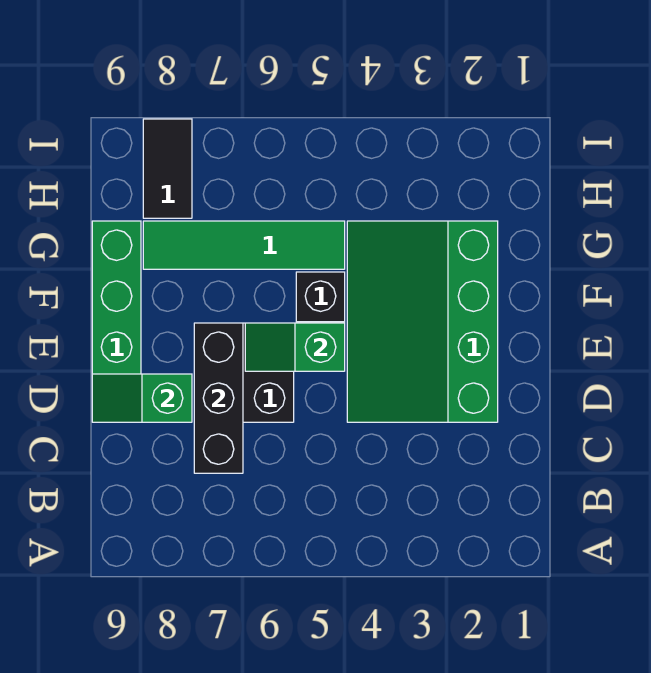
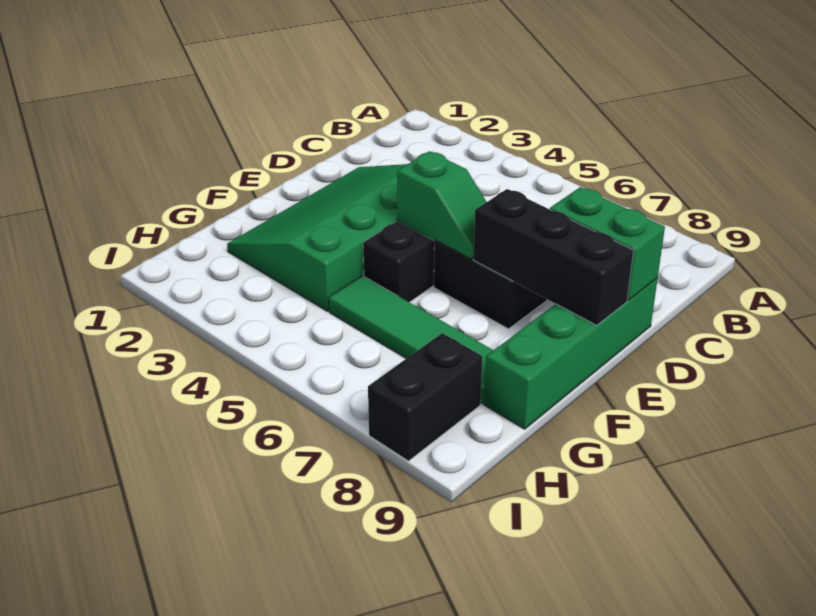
black 1x3 brick [194,323,243,473] -> black 1x3 brick turned to [473,189,634,325]
green 3x4 slope [347,221,498,422] -> green 3x4 slope turned to [227,164,435,311]
green 1x2 slope [92,374,192,422] -> green 1x2 brick [550,187,665,300]
black 1x2 tile [143,119,192,218] -> black 1x2 brick [368,333,482,461]

